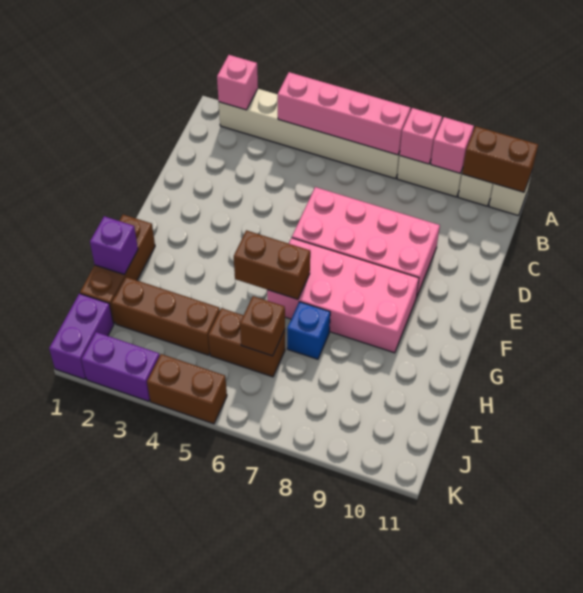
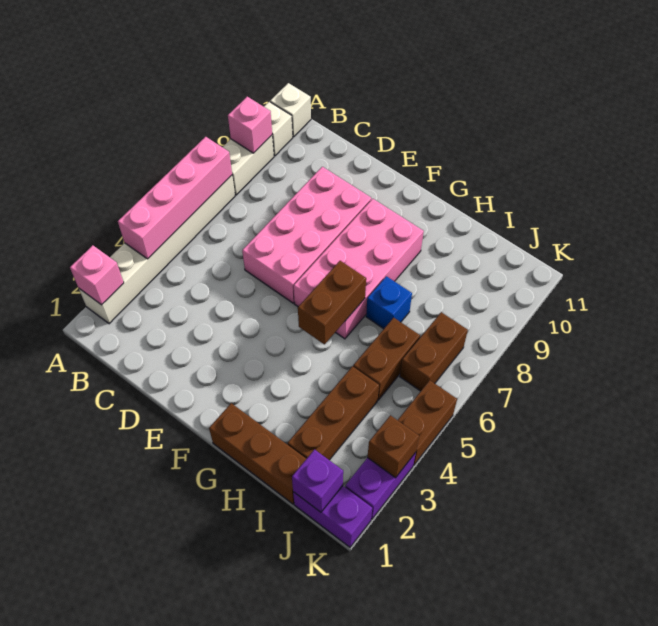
pink 1x1 brick [400,108,442,164] -> none
brown 1x2 brick [462,126,538,192] -> brown 1x2 brick moved to [400,312,468,391]
purple 1x1 brick [90,216,138,274] -> purple 1x1 brick moved to [292,449,343,512]
brown 1x1 brick [240,296,285,356] -> brown 1x1 brick moved to [367,415,419,478]

